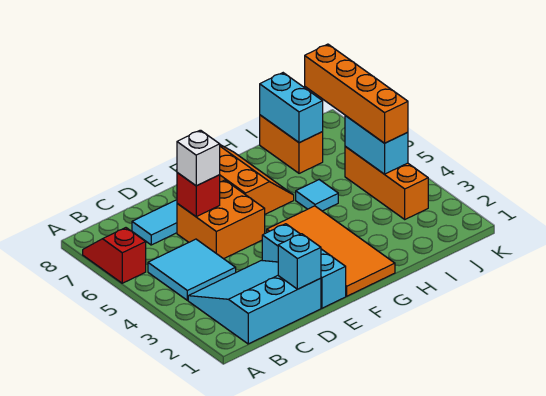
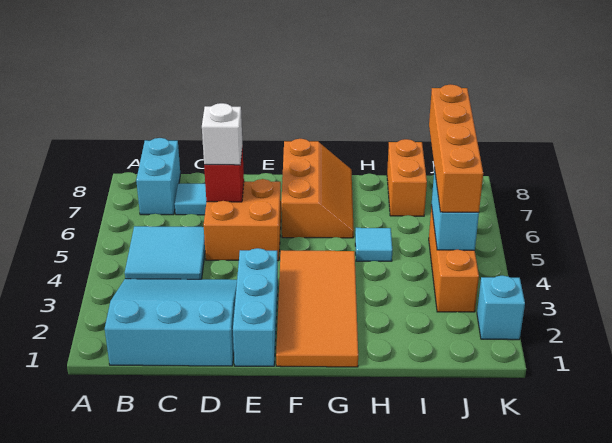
red 1x2 slope [83,228,146,283] -> none
cyan 1x1 brick [278,234,321,289] -> cyan 1x1 brick moved to [477,276,525,340]
cyan 1x2 brick [260,73,323,143] -> cyan 1x2 brick moved to [136,138,180,215]

